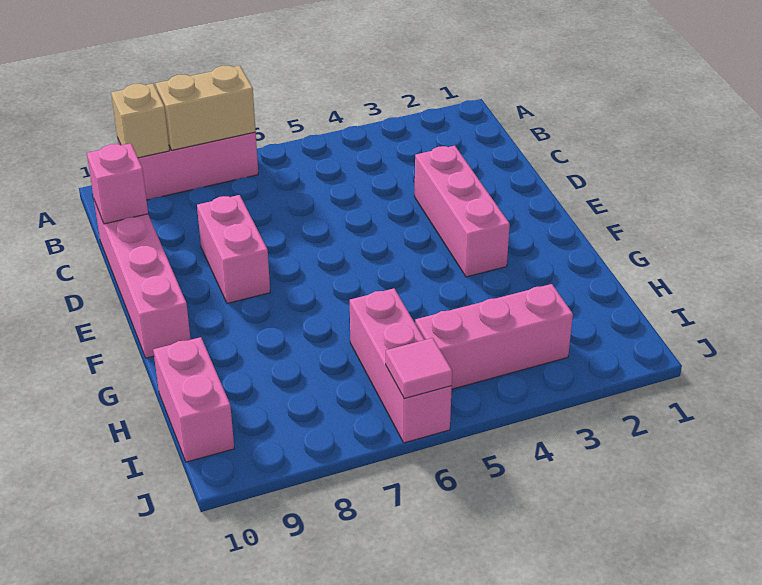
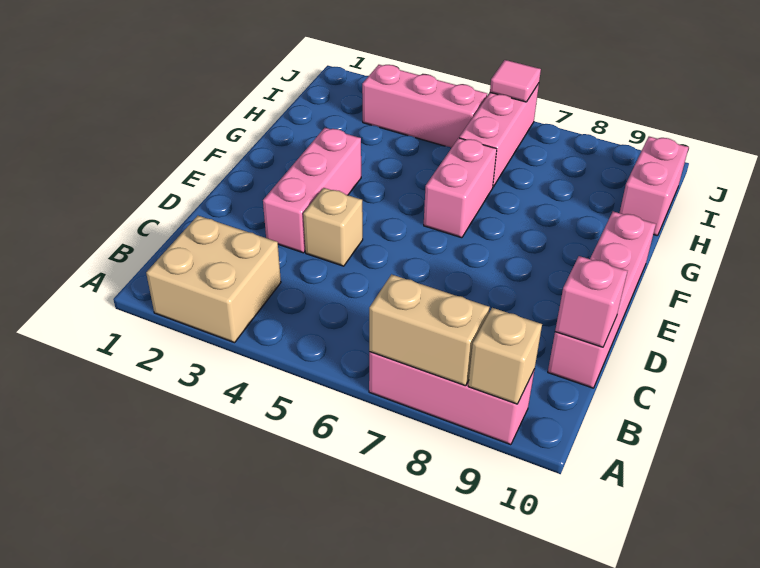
none -> tan 2x2 brick [146,216,281,343]
none -> tan 1x1 brick [303,188,363,266]
pink 1x2 brick [197,195,270,303] -> pink 1x2 brick moved to [424,138,497,238]

